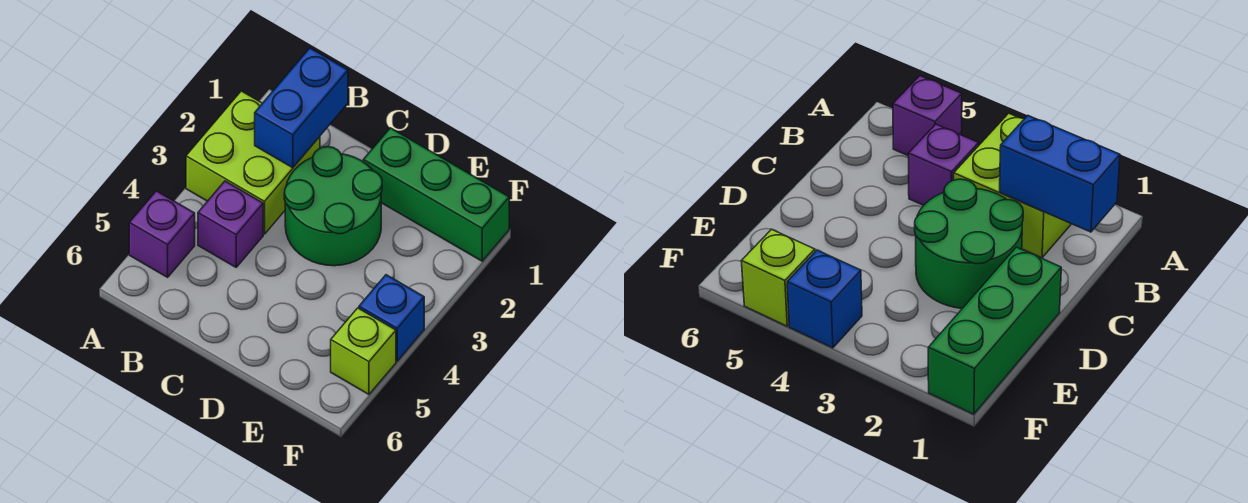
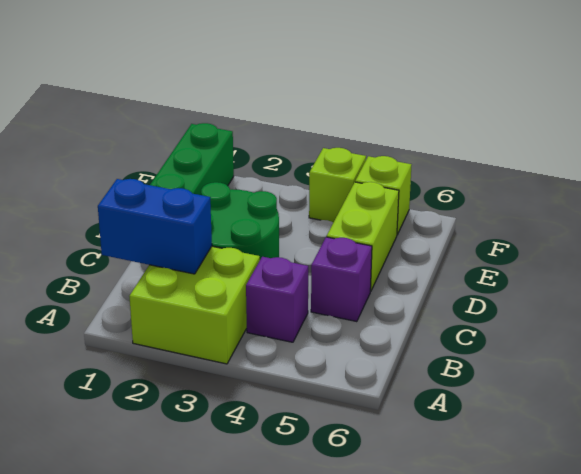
purple 1x1 brick [129,191,195,277] -> purple 1x1 brick moved to [311,237,372,322]
none -> lime 1x2 brick [327,182,399,291]
blue 1x1 brick [359,275,424,361] -> lime 1x1 brick [309,148,366,223]

